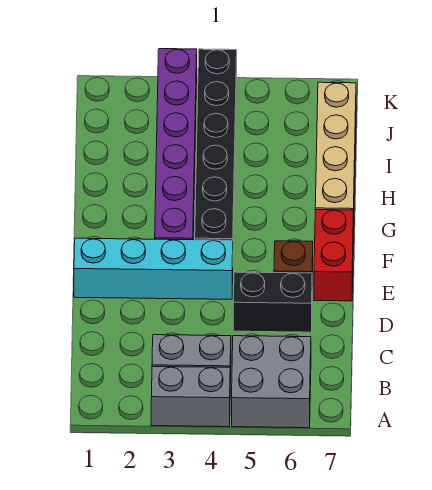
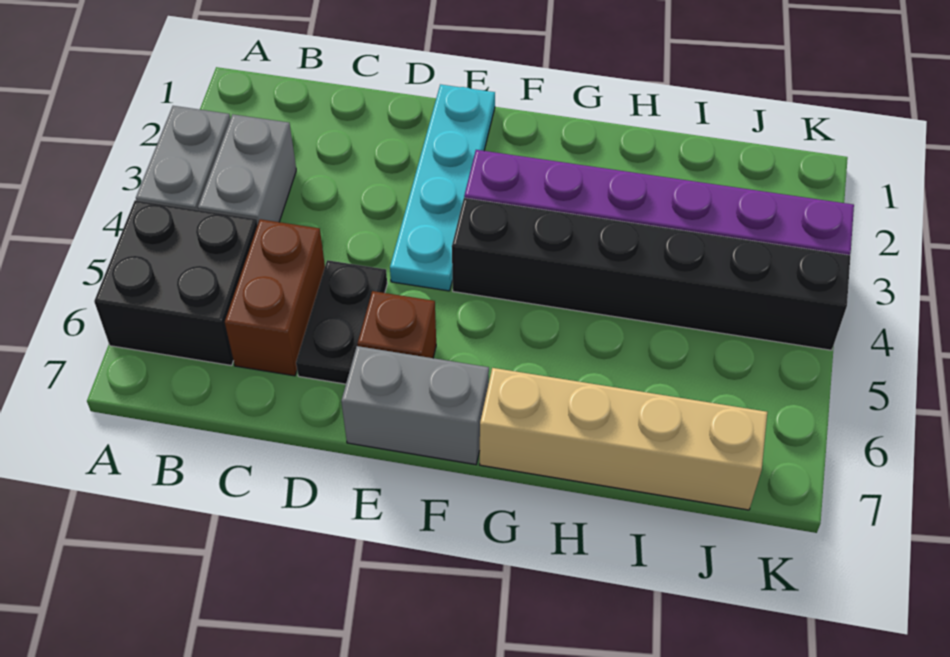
grey 2x2 brick [232,336,311,428] -> black 2x2 brick [94,200,258,366]
none -> brown 1x2 brick [225,219,325,376]
black 1x2 brick [233,272,312,332] -> black 1x2 plate [296,260,387,384]
cyan 1x4 brick [74,238,233,299] -> cyan 1x4 plate [390,84,495,291]
red 1x2 brick [314,210,353,301] -> grey 1x2 brick [341,346,489,465]

